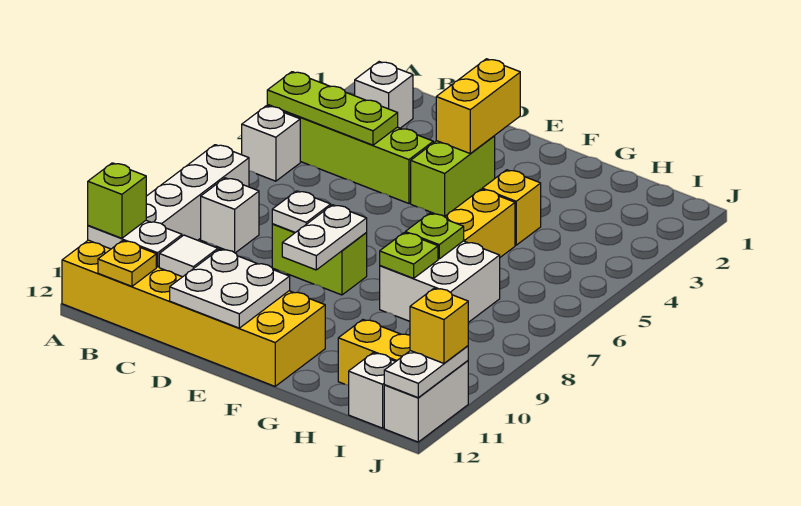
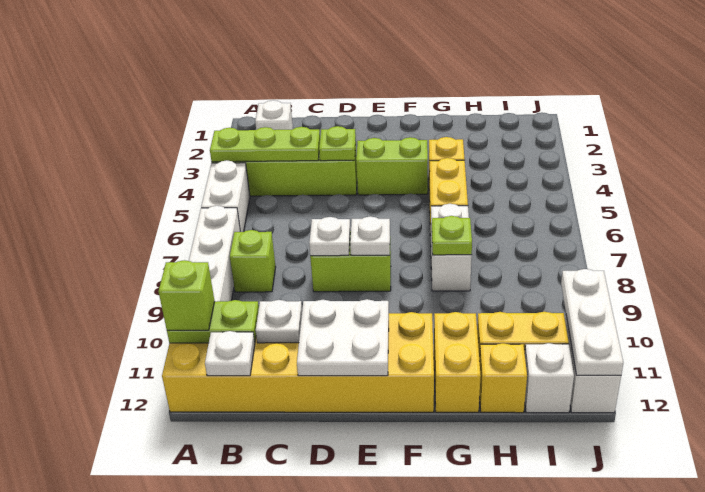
white 1x1 brick [242,106,300,181] -> white 1x2 brick [201,160,250,232]
white 1x2 plate [88,221,182,267] -> lime 1x2 plate [167,300,259,343]
white 1x1 brick [201,178,259,253] -> lime 1x1 brick [230,230,276,292]
yellow 1x1 plate [98,241,156,287] -> white 1x1 plate [205,331,255,376]
white 1x1 tile [159,235,218,277] -> white 1x1 plate [256,300,302,343]
yellow 1x2 brick [436,59,520,153] -> yellow 1x2 brick moved to [434,312,481,412]
lime 1x2 brick [411,136,495,217] -> lime 1x2 brick turned to [356,137,428,195]
white 1x2 plate [282,205,367,270] -> white 1x1 plate [350,216,390,255]
white 2x2 brick [380,241,500,322] -> white 1x2 brick [431,204,472,291]
lime 1x1 plate [405,213,464,259] -> lime 1x1 plate moved to [319,126,356,161]
white 1x2 plate [384,346,468,397] -> white 1x3 plate [561,269,623,375]
yellow 1x1 brick [410,288,468,363] -> yellow 1x1 brick moved to [479,343,527,413]

